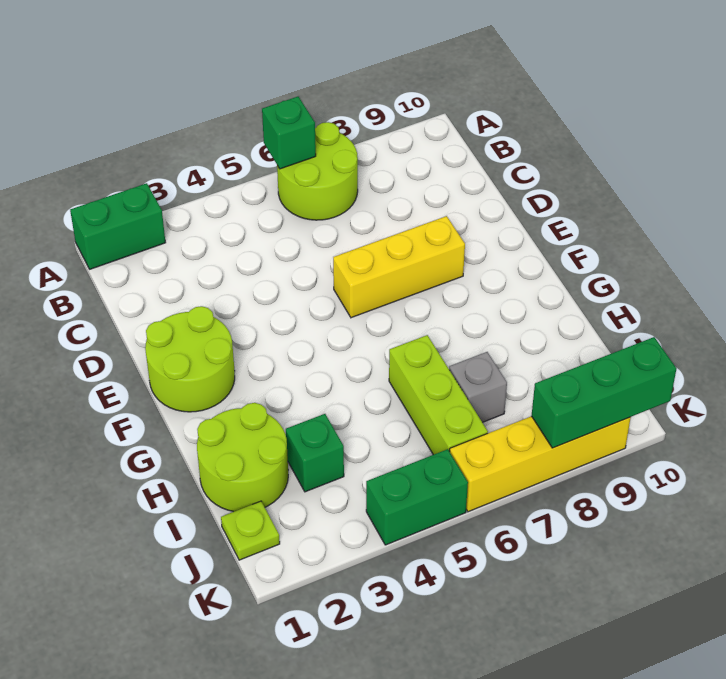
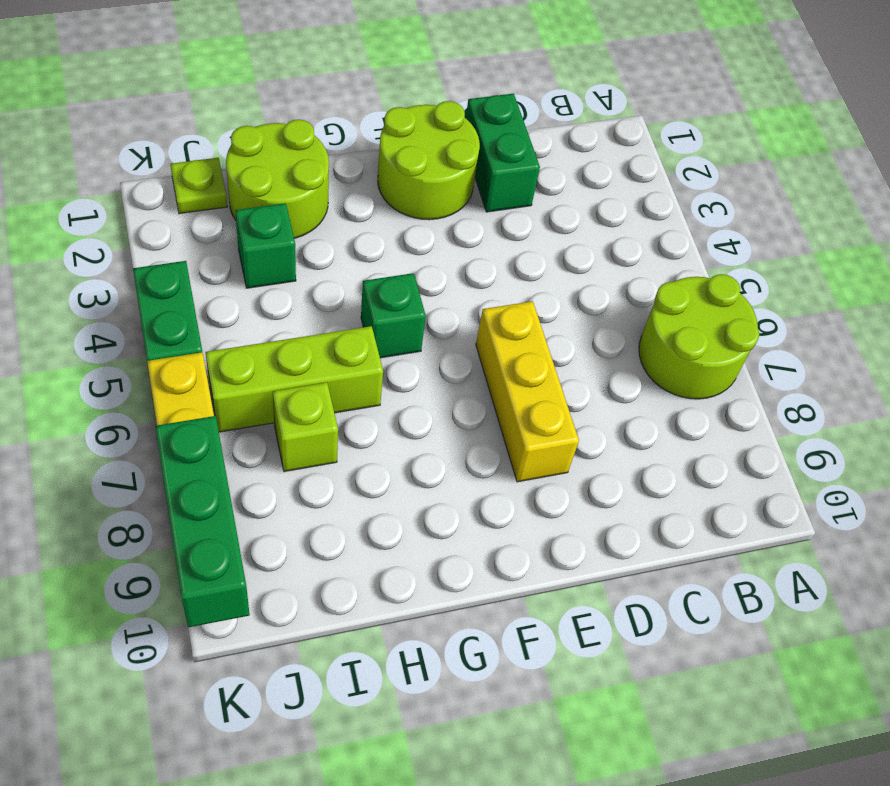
green 1x2 brick [70,183,166,269] -> green 1x2 brick moved to [466,94,540,212]
green 1x1 brick [262,97,316,169] -> green 1x1 brick moved to [361,273,426,358]
grey 1x1 brick [449,352,507,422] -> lime 1x1 brick [273,382,338,472]

